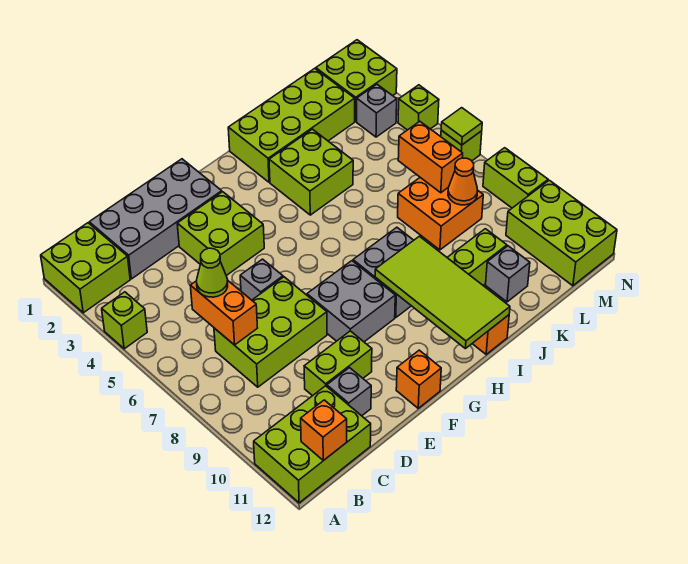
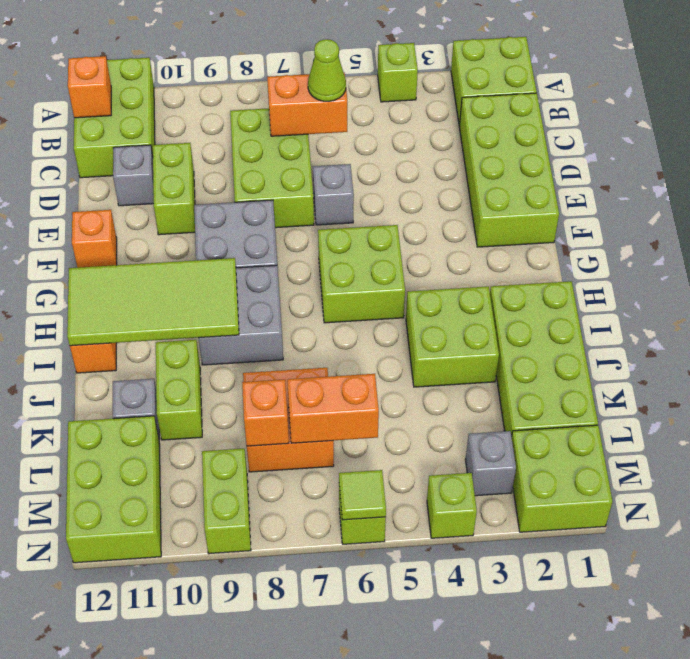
grey 2x4 brick [89,159,222,279] -> lime 2x4 brick [459,93,559,247]
lime 2x2 brick [177,192,264,276] -> lime 2x2 brick moved to [318,225,405,323]
orange 1x1 cone [448,158,478,205] -> orange 1x1 brick [242,379,289,446]
lime 2x3 brick [506,180,617,286] -> lime 2x3 brick turned to [66,416,161,563]
lime 1x2 brick [483,148,548,208] -> lime 1x2 brick turned to [202,449,251,554]

